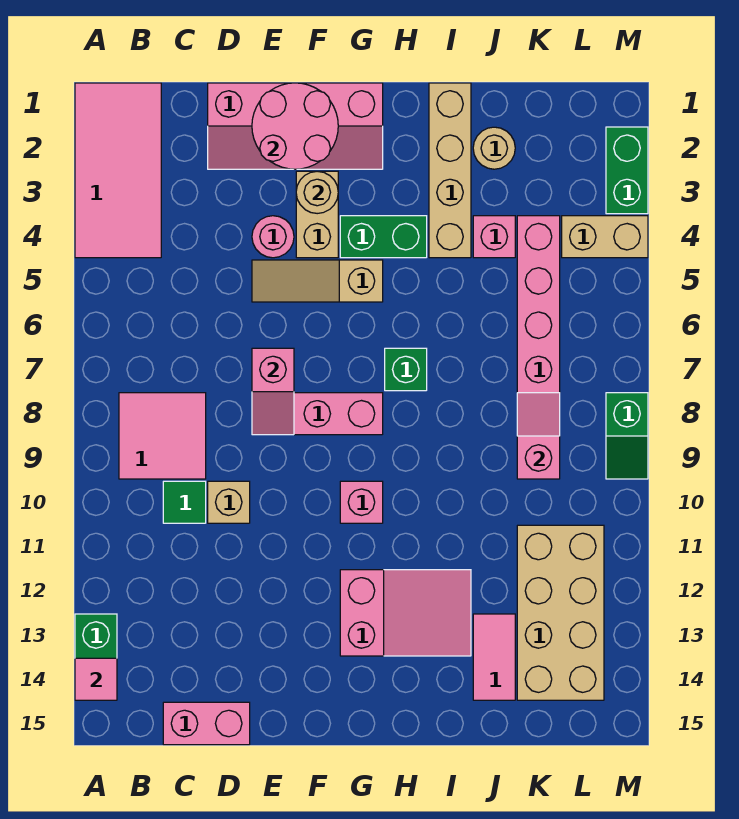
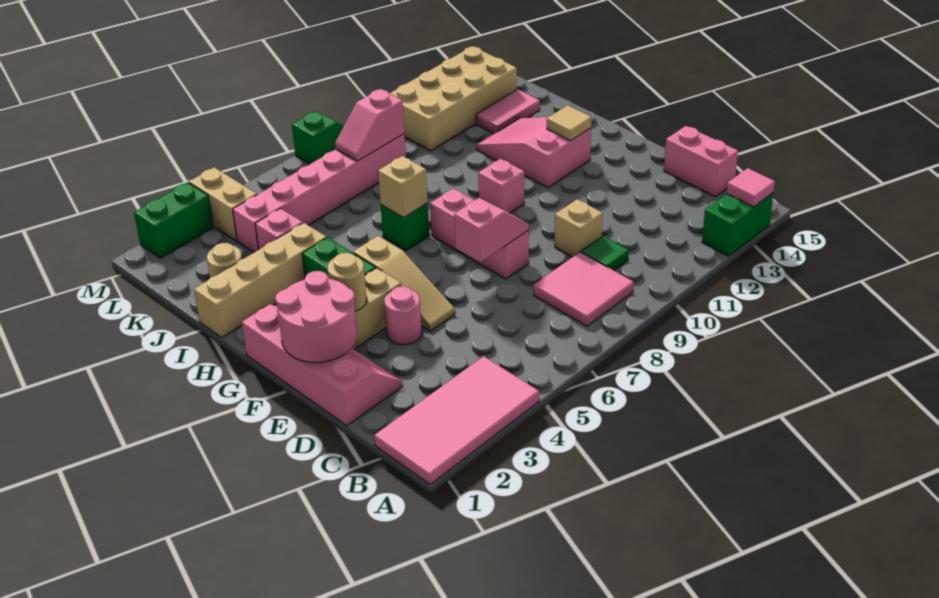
none -> tan 1x1 tile [547,105,591,141]
none -> tan 1x1 brick [378,156,428,218]

